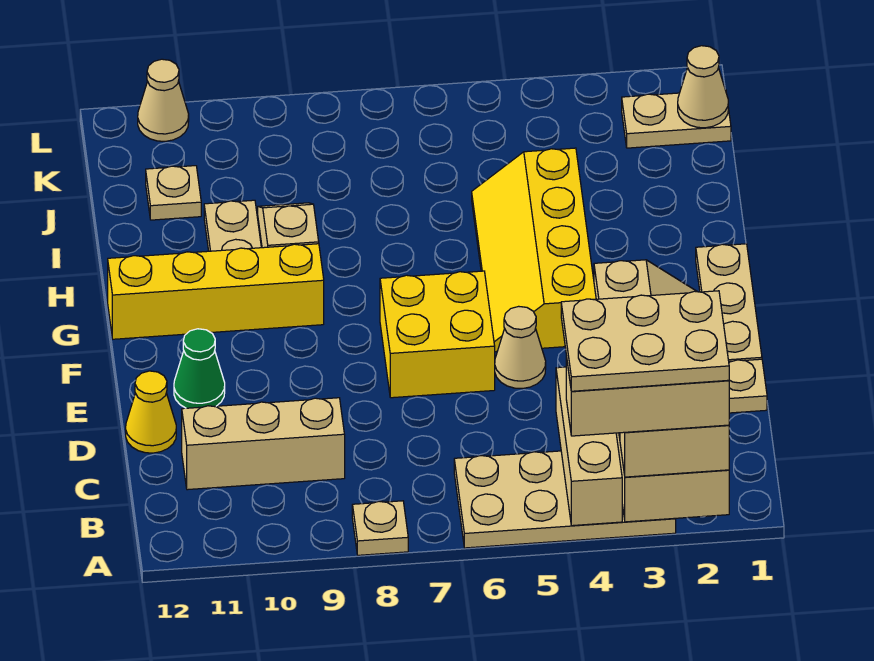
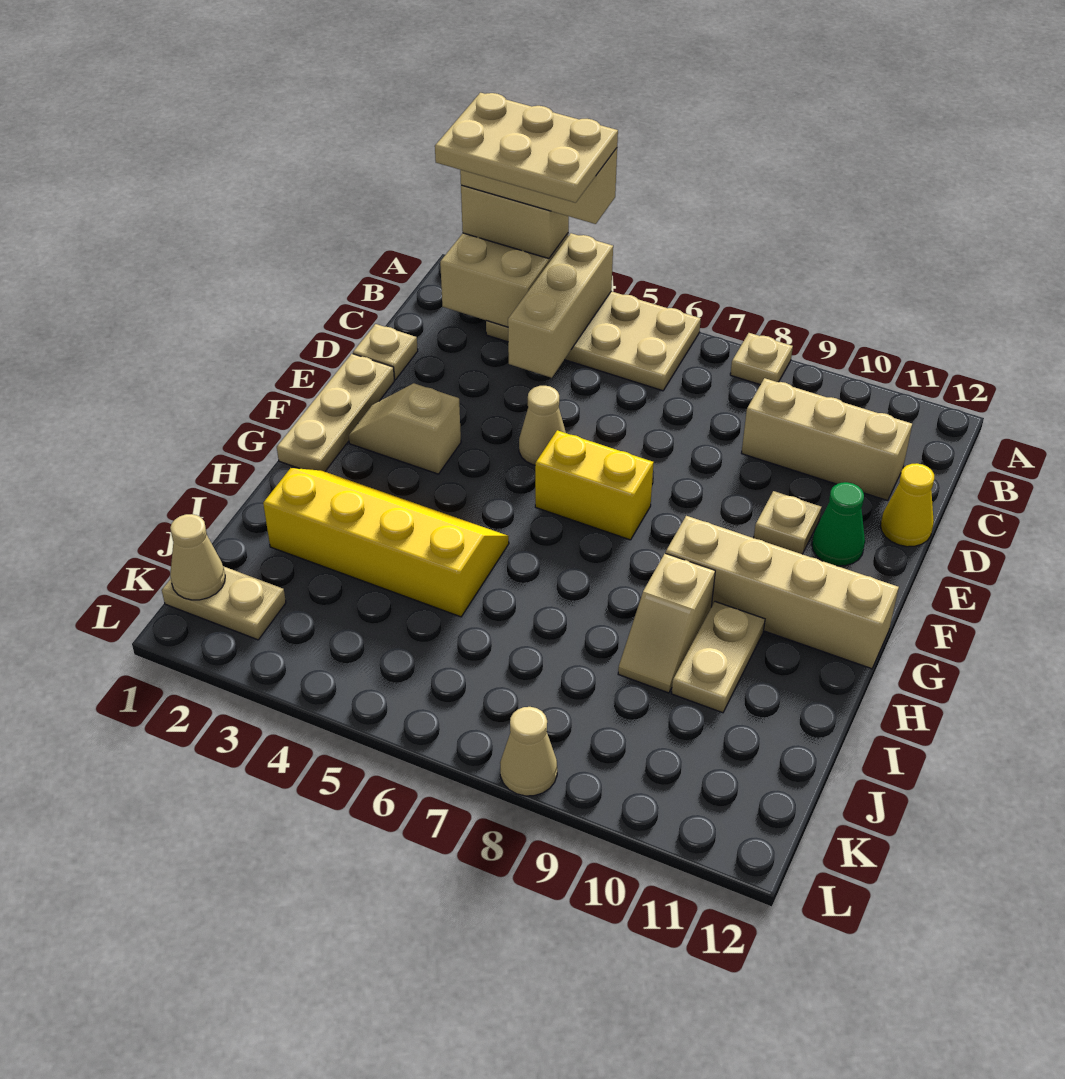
yellow 2x2 brick [380,271,495,398] -> yellow 1x2 brick [535,430,654,540]
yellow 2x4 slope [472,148,596,352] -> yellow 2x4 slope turned to [263,468,509,617]
yellow 1x4 brick [108,244,324,339] -> tan 1x4 brick [666,516,899,669]
tan 1x1 plate [146,166,201,220] -> tan 1x1 plate moved to [754,491,821,554]
tan 1x1 cone [138,59,189,141] -> tan 1x1 cone moved to [500,707,557,796]

